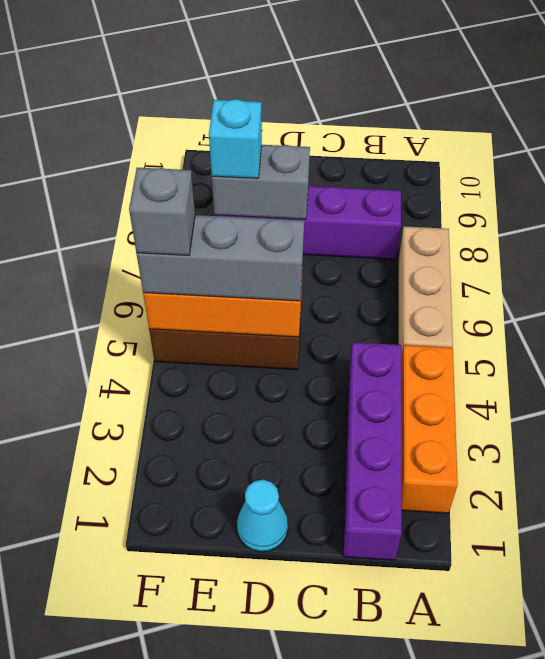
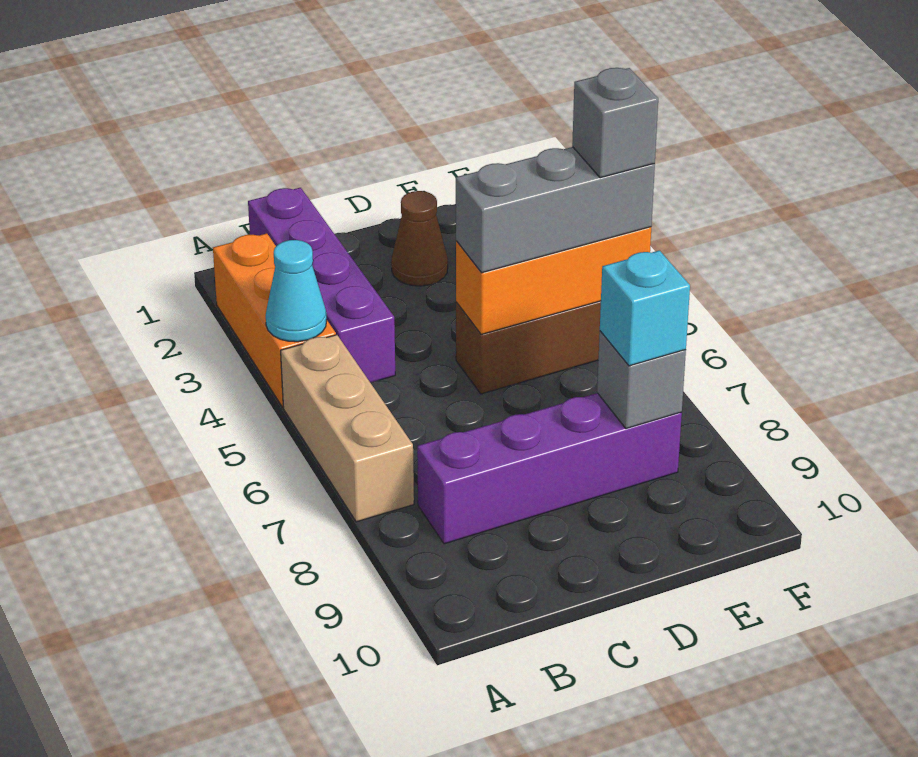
cyan 1x1 cone [237,480,288,552] -> cyan 1x1 cone moved to [266,240,326,342]
none -> brown 1x1 cone [391,191,448,286]
grey 1x2 brick [212,145,310,219] -> grey 1x1 brick [597,331,686,429]

